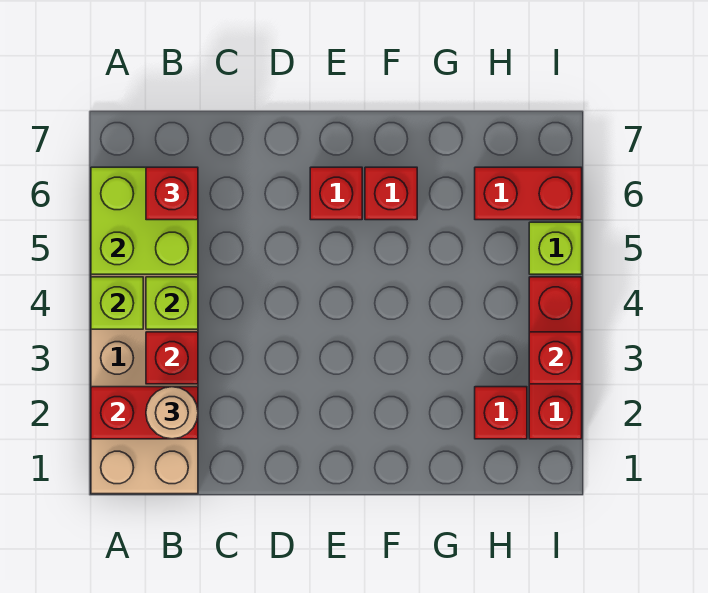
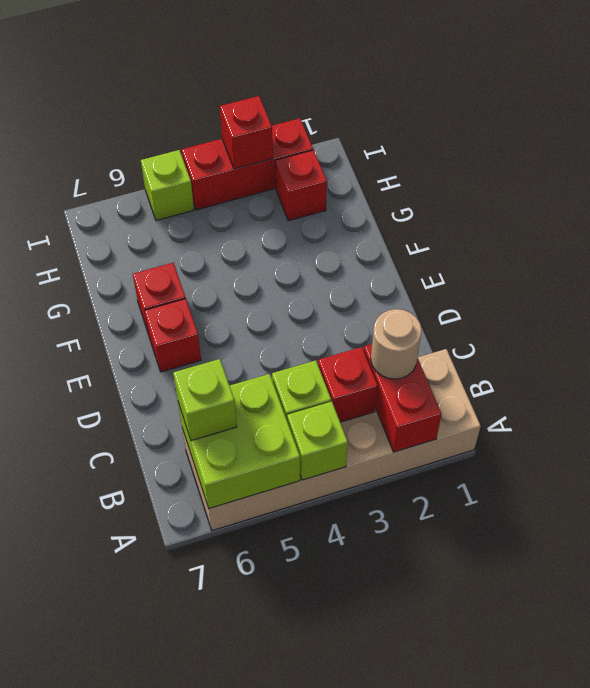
red 1x1 brick [146,167,198,220] -> lime 1x1 brick [173,359,237,441]
red 1x2 brick [475,167,582,220] -> none

